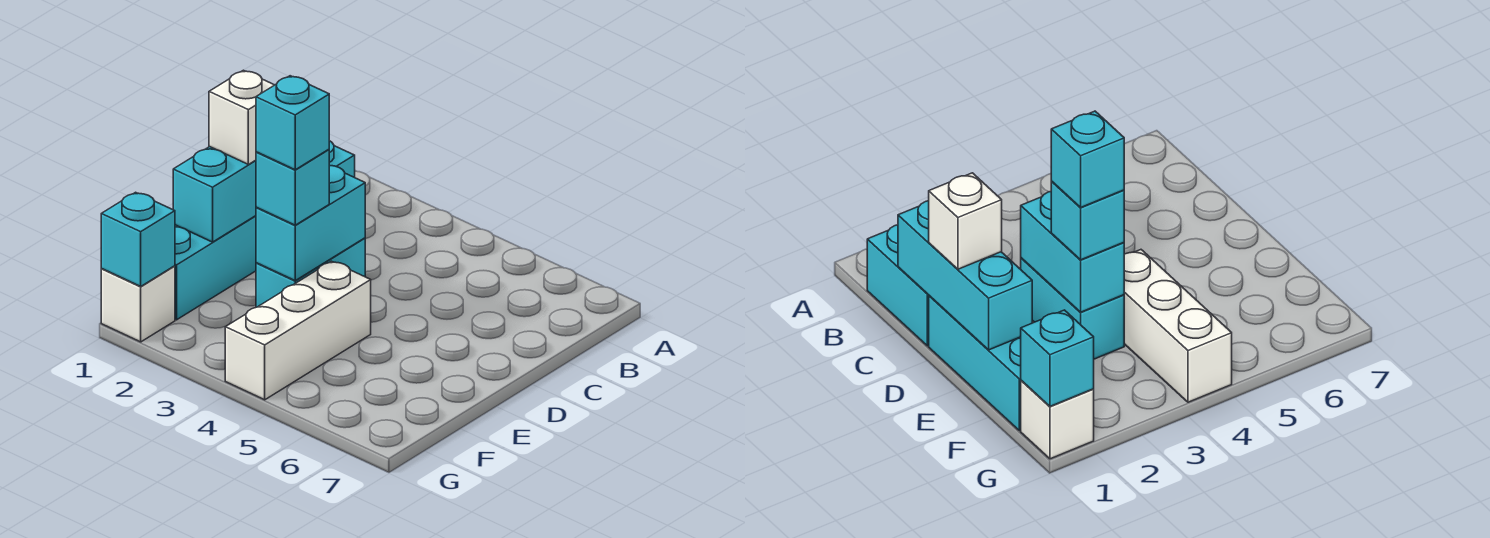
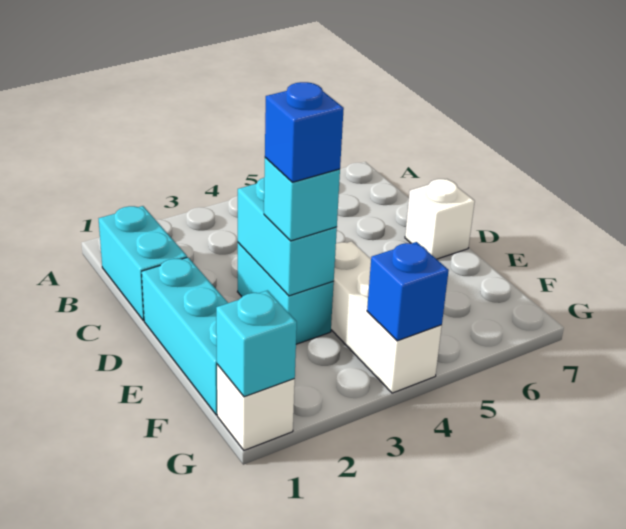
cyan 1x3 brick [173,147,256,242] -> none
white 1x1 brick [209,70,274,164] -> white 1x1 brick moved to [405,179,475,259]
cyan 1x1 brick [256,76,329,170] -> blue 1x1 brick [265,82,344,182]
none -> blue 1x1 brick [367,242,449,341]

